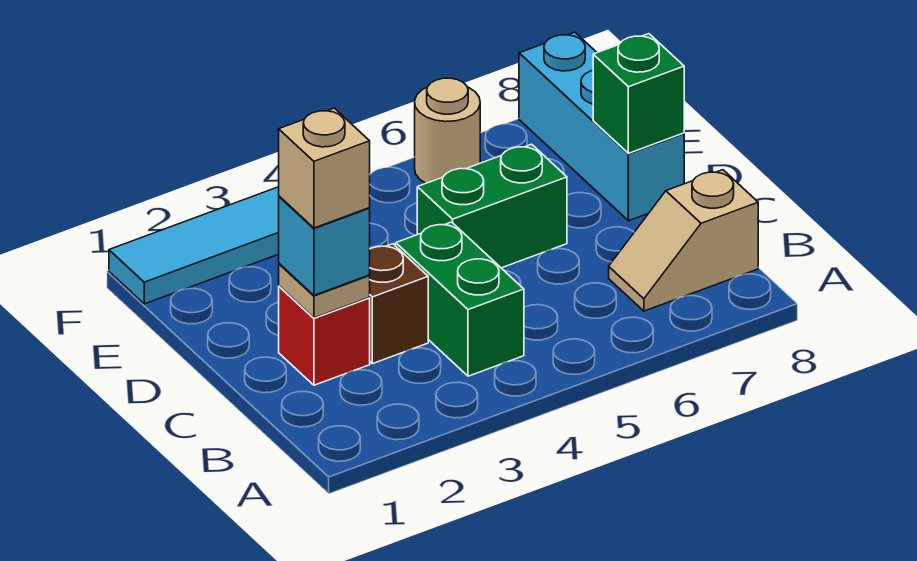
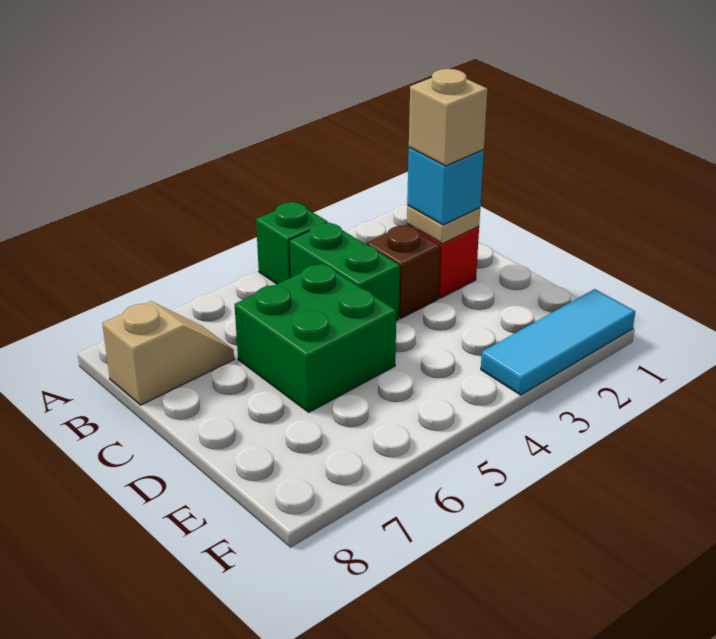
green 1x2 brick [417,144,567,268] -> green 2x2 brick [235,263,396,412]
cyan 1x3 brick [519,32,684,221] -> none
green 1x1 brick [593,34,684,153] -> green 1x1 brick moved to [256,202,328,284]
tan 1x1 round brick [415,78,480,183] -> none

